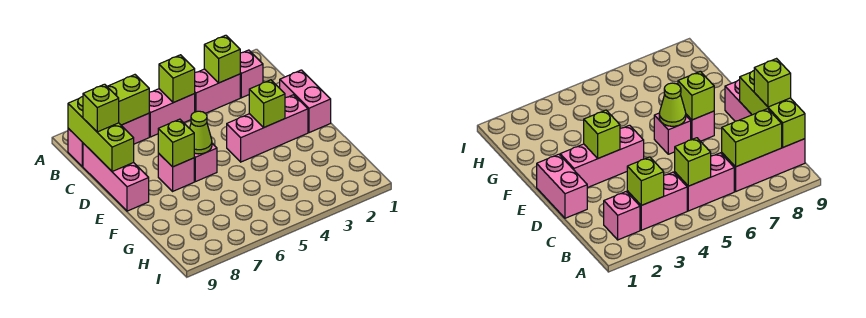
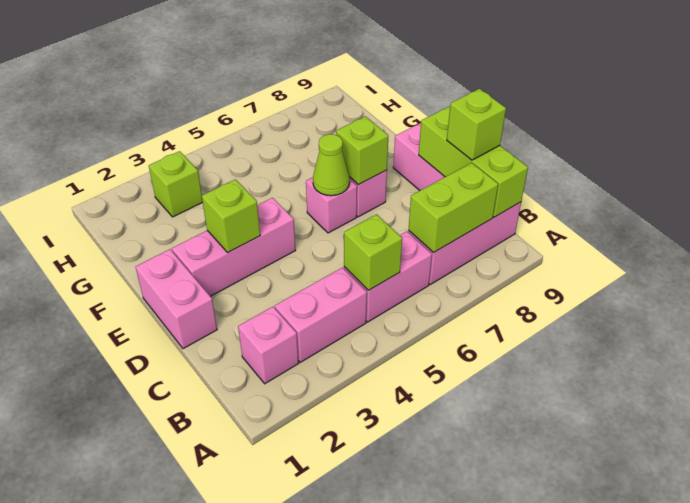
lime 1x1 brick [204,35,240,83] -> lime 1x1 brick moved to [149,151,203,217]

